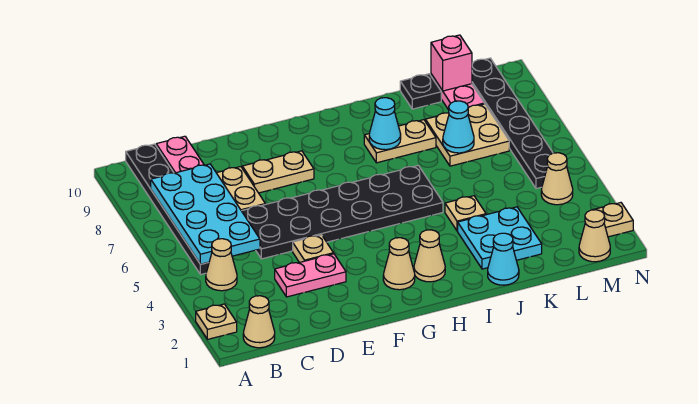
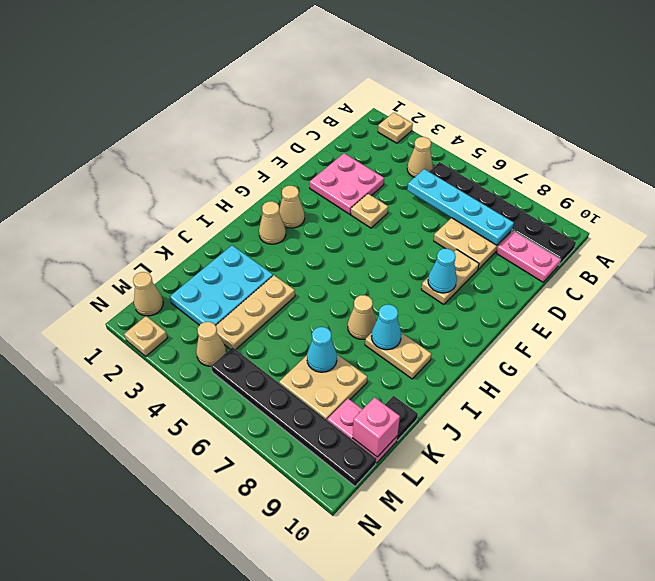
tan 1x1 cone [243,296,275,348] -> tan 1x1 cone moved to [348,295,376,339]
cyan 2x4 plate [151,164,260,264] -> cyan 1x4 plate [407,169,514,245]
pink 1x2 plate [275,254,346,297] -> pink 2x2 plate [310,153,384,214]
black 2x6 plate [242,165,443,259] -> none
tan 1x2 plate [364,120,436,163] -> tan 1x2 plate turned to [365,333,431,379]
cyan 1x1 cone [488,233,519,285] -> cyan 1x1 cone moved to [428,249,457,293]
cyan 2x2 plate [458,207,542,269] -> cyan 2x3 plate [170,245,273,326]
tan 1x1 plate [445,196,486,231] -> tan 1x3 plate [216,275,295,349]

